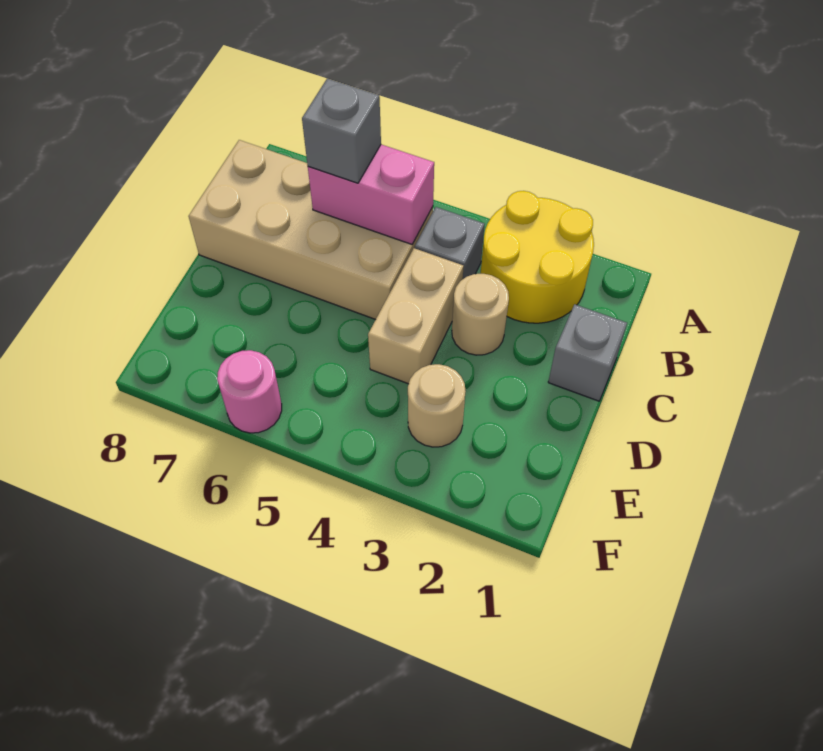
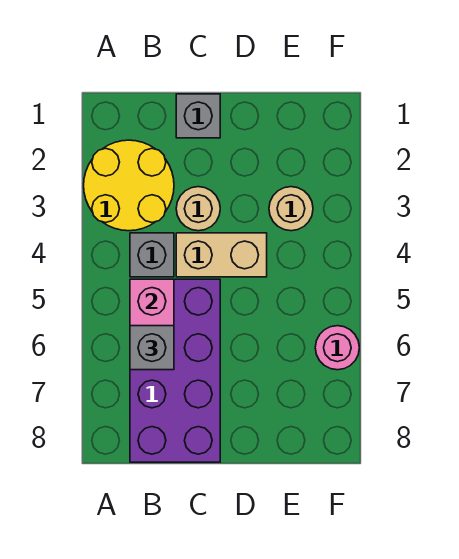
tan 2x4 brick [189,140,433,320] -> purple 2x4 brick [130,279,220,462]

